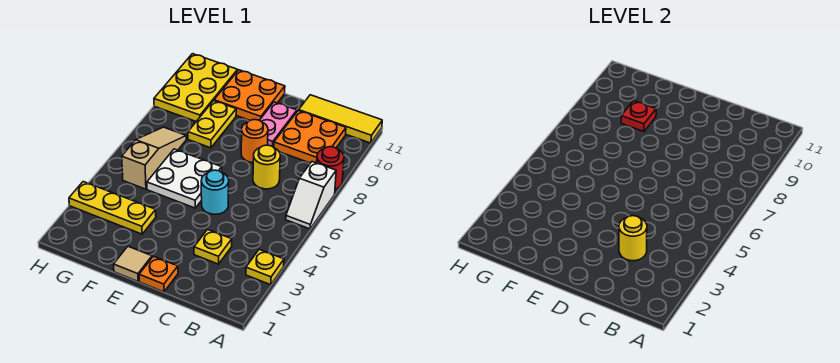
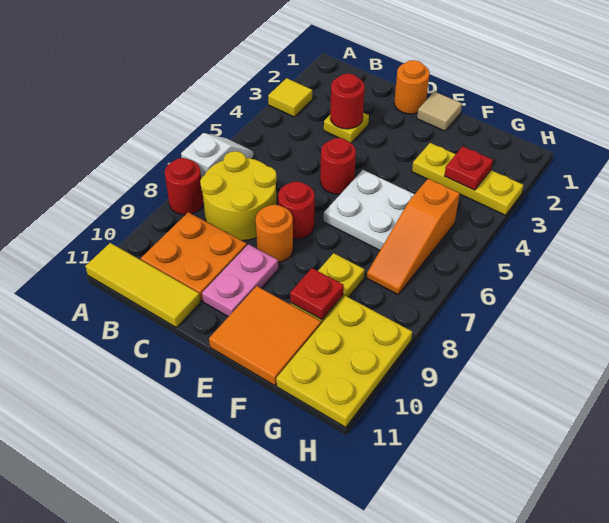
yellow 1x1 plate [246,249,284,285] -> yellow 1x1 tile [268,78,312,117]
yellow 1x1 round brick [619,216,647,261] -> red 1x1 round brick [330,73,365,129]
yellow 1x1 round brick [253,145,280,189] -> yellow 2x2 round brick [200,151,277,241]
orange 1x1 plate [139,256,178,292] -> orange 1x1 round brick [394,60,430,114]
cyan 1x1 round brick [201,170,229,214] -> red 1x1 round brick [320,138,356,194]
none -> red 1x1 round brick [278,181,315,239]
orange 2x2 plate [214,70,285,120] -> orange 2x2 tile [209,286,321,386]
none -> red 1x1 plate [444,146,493,190]
tan 1x3 slope [122,127,186,189] -> orange 1x3 slope [367,179,460,294]

